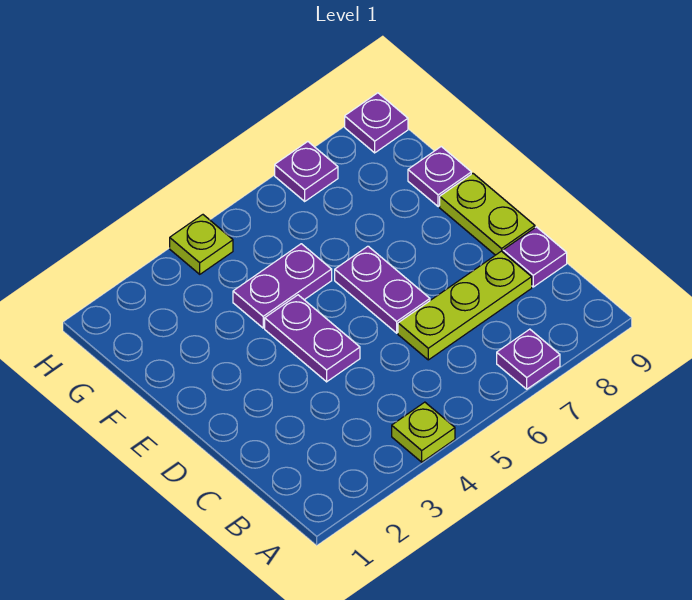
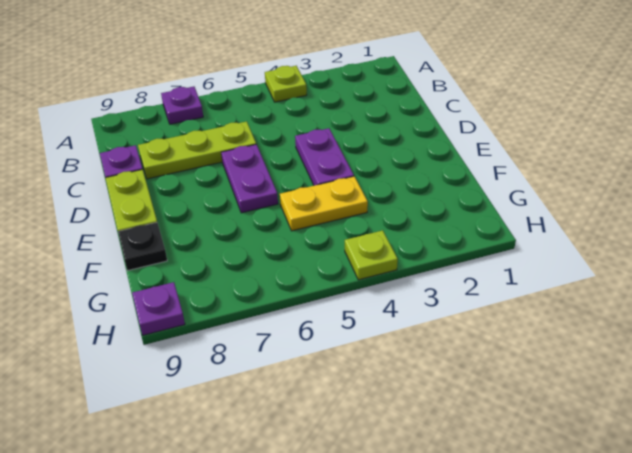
purple 1x2 plate [233,244,332,328] -> yellow 1x2 plate [280,176,368,231]
purple 1x1 plate [408,147,471,207] -> black 1x1 plate [118,222,167,271]
purple 1x1 plate [275,142,338,201] -> none

